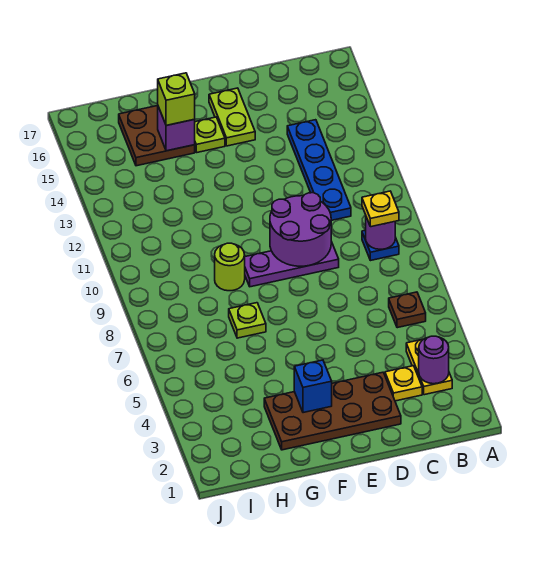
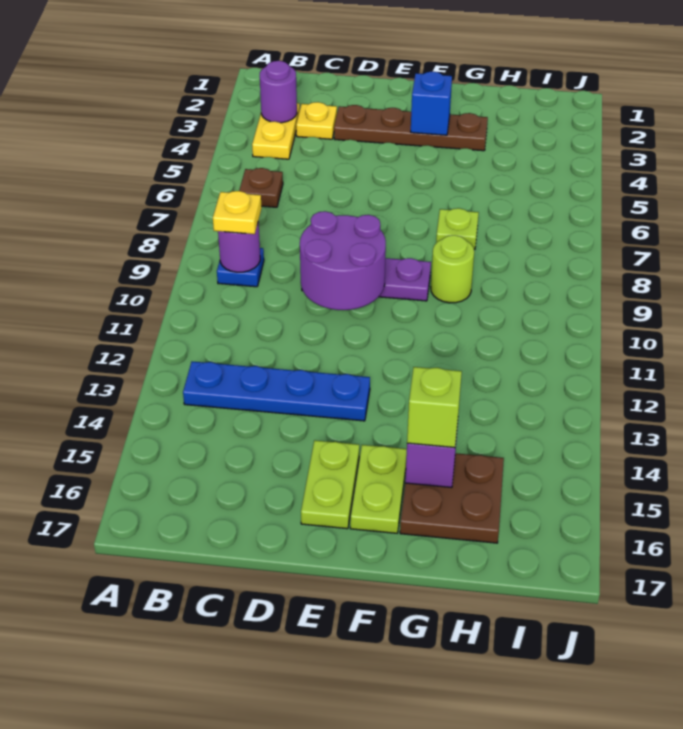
blue 1x4 plate [287,120,351,220] -> blue 1x4 plate turned to [183,361,370,421]
brown 2x4 plate [264,372,401,450] -> brown 1x4 plate [334,105,488,151]
lime 1x1 plate [195,117,225,153] -> lime 1x2 plate [350,445,407,533]

